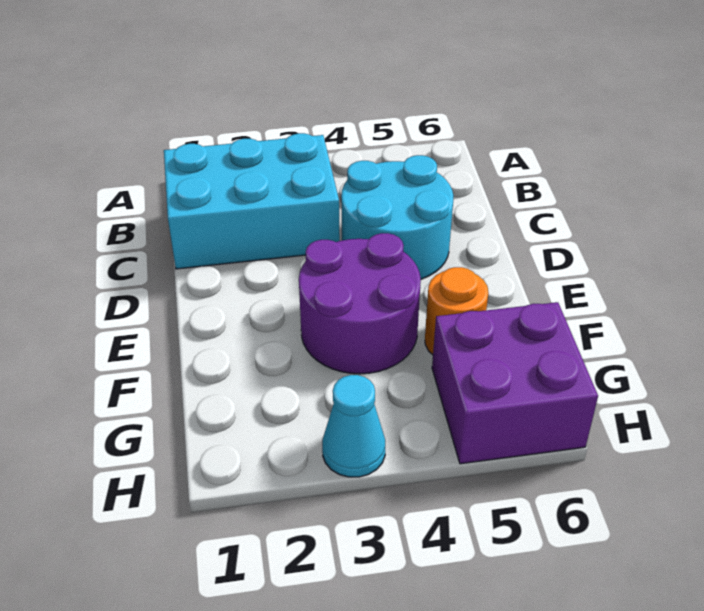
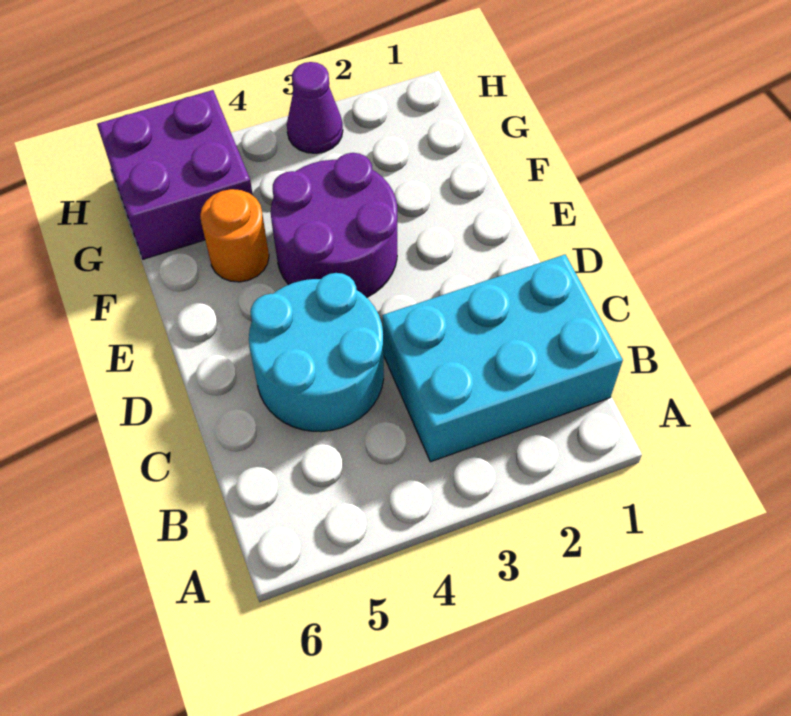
cyan 1x1 cone [322,375,385,477] -> purple 1x1 cone [287,62,343,153]

